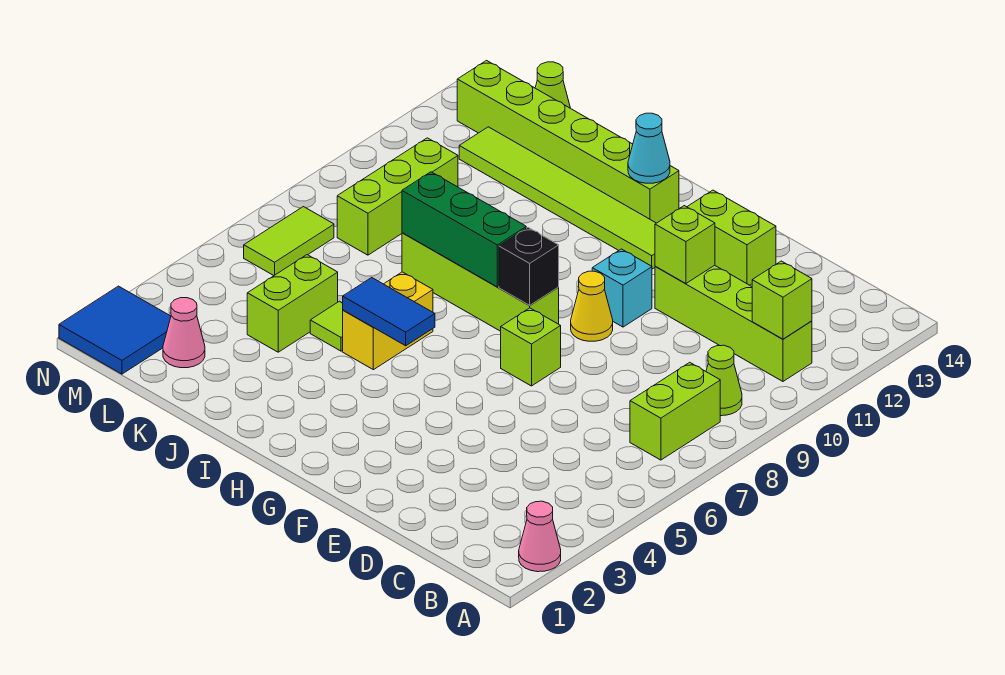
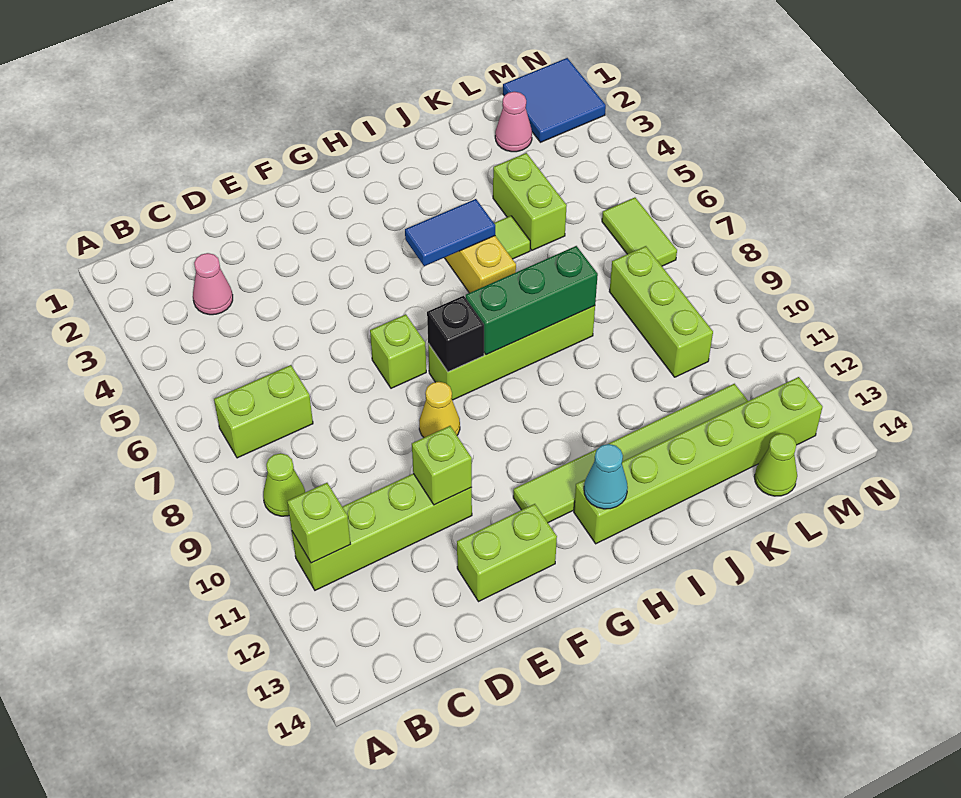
pink 1x1 cone [519,501,561,572] -> pink 1x1 cone moved to [193,253,233,315]
lime 1x2 brick [630,362,720,460] -> lime 1x2 brick turned to [214,365,313,458]
cyan 1x1 brick [592,249,652,327] -> none

